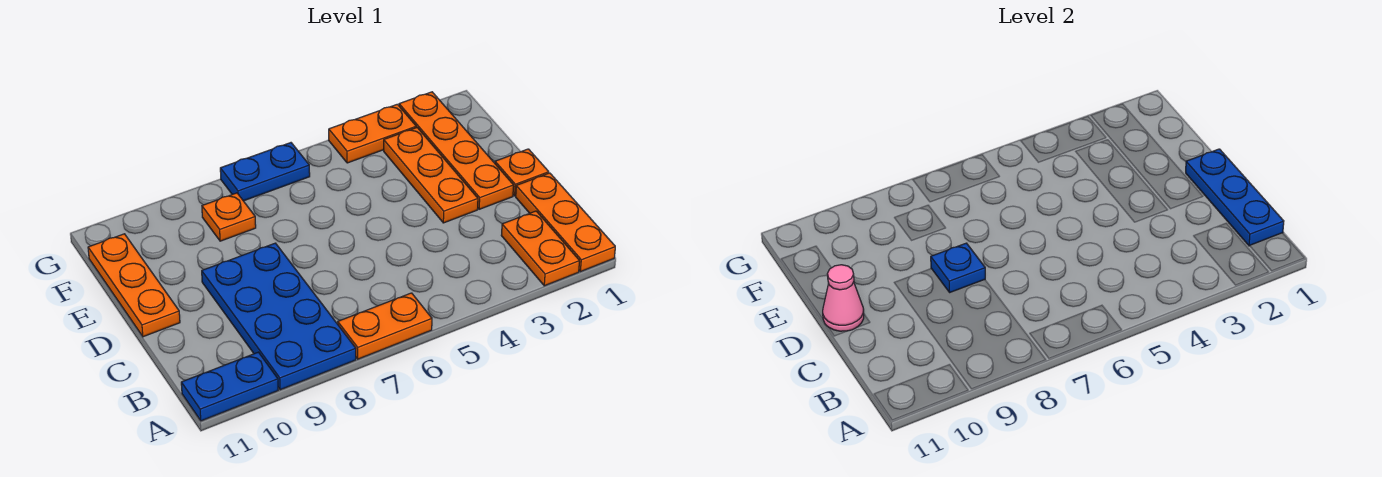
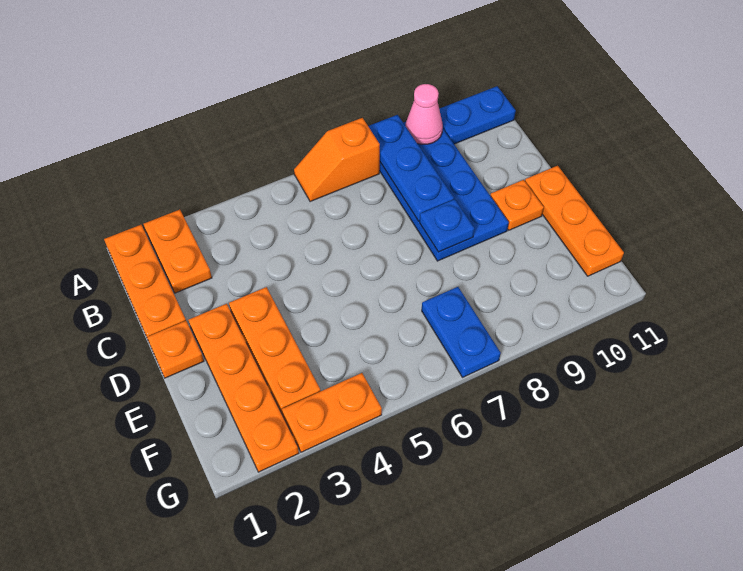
orange 1x2 plate [338,293,432,359] -> orange 1x2 slope [294,118,380,202]
blue 1x3 plate [1186,149,1284,246] -> blue 1x3 plate moved to [368,115,454,221]
pink 1x1 cone [823,265,864,331] -> pink 1x1 cone moved to [406,84,443,144]
orange 1x1 plate [202,193,256,241] -> orange 1x1 plate moved to [490,180,544,230]
blue 1x2 plate [220,143,310,201] -> blue 1x2 plate turned to [422,287,501,377]

